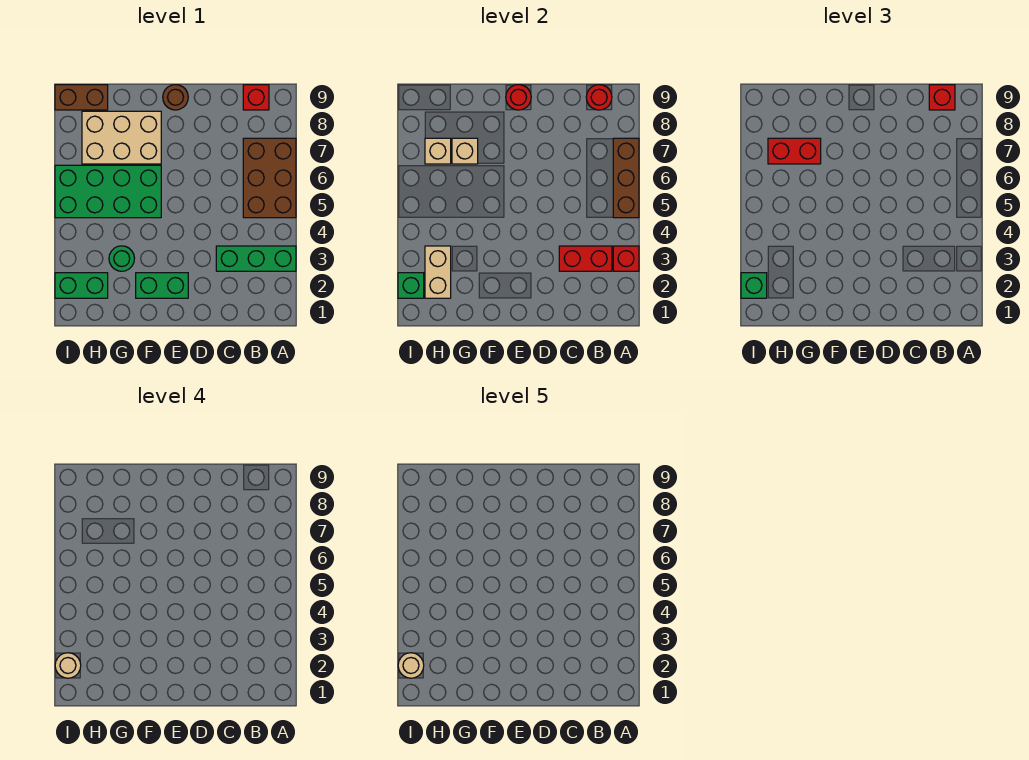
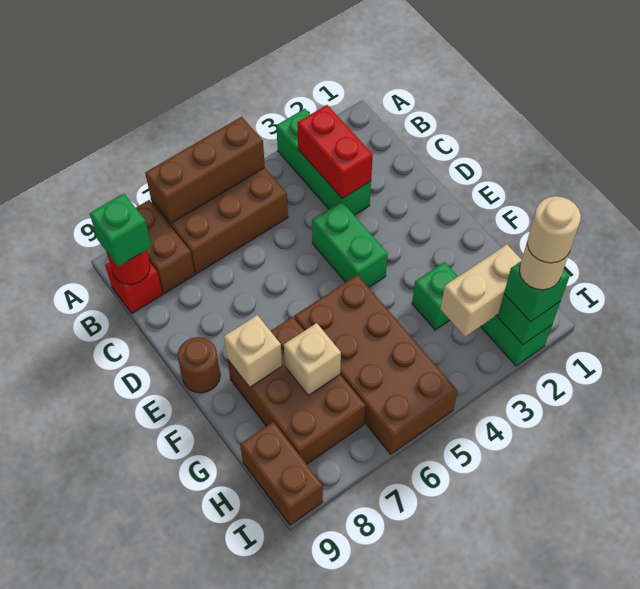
red 1x1 brick [613,246,639,271] -> none
none -> brown 1x2 brick [136,200,195,293]
red 1x1 brick [929,85,955,110] -> green 1x1 brick [90,193,152,267]
green 1x2 brick [136,273,188,298] -> green 1x2 brick moved to [312,201,388,287]
red 1x1 round brick [506,85,531,110] -> none
green 2x4 brick [55,165,161,218] -> brown 2x4 brick [294,275,458,454]
tan 2x3 brick [82,111,161,164] -> brown 2x3 brick [227,317,366,464]
green 1x1 round brick [109,246,134,271] -> green 1x1 brick [412,262,458,330]
red 1x2 brick [768,138,821,164] -> none
tan 1x1 brick [425,138,451,164] -> tan 1x1 brick moved to [224,315,282,387]

